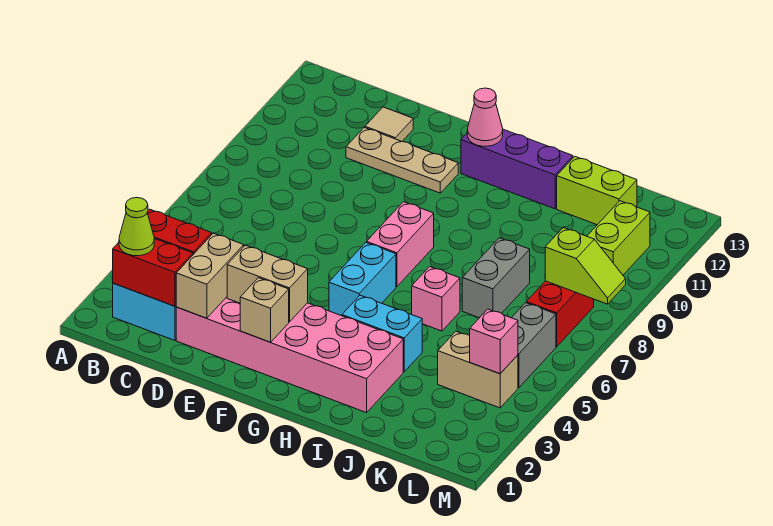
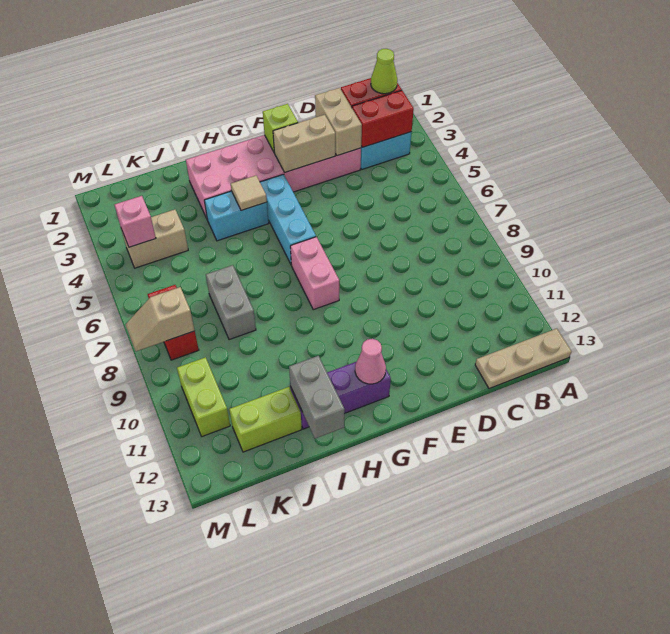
tan 1x3 plate [346,127,458,193] -> tan 1x3 plate moved to [475,329,571,389]
tan 1x1 tile [365,107,413,142] -> tan 1x1 tile moved to [231,176,267,211]
tan 1x1 brick [240,278,289,342] -> lime 1x1 brick [263,104,298,153]
cyan 1x2 brick [329,243,396,316] -> cyan 1x3 brick [260,174,316,264]
pink 1x1 brick [412,267,460,331] -> none
grey 1x2 brick [512,303,556,388] -> grey 1x2 brick moved to [289,356,345,438]
lime 1x2 slope [545,228,626,304] -> tan 1x2 slope [126,287,195,351]

